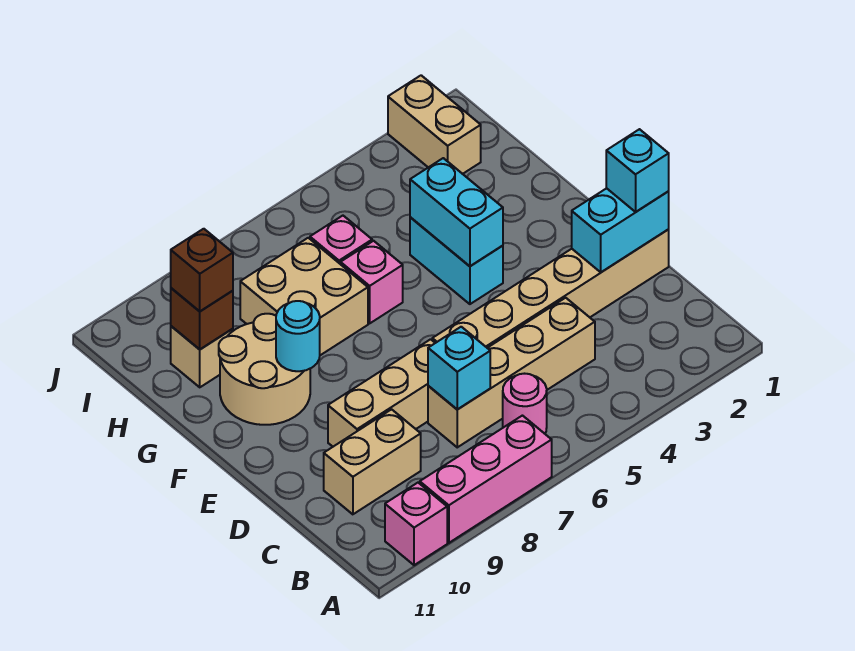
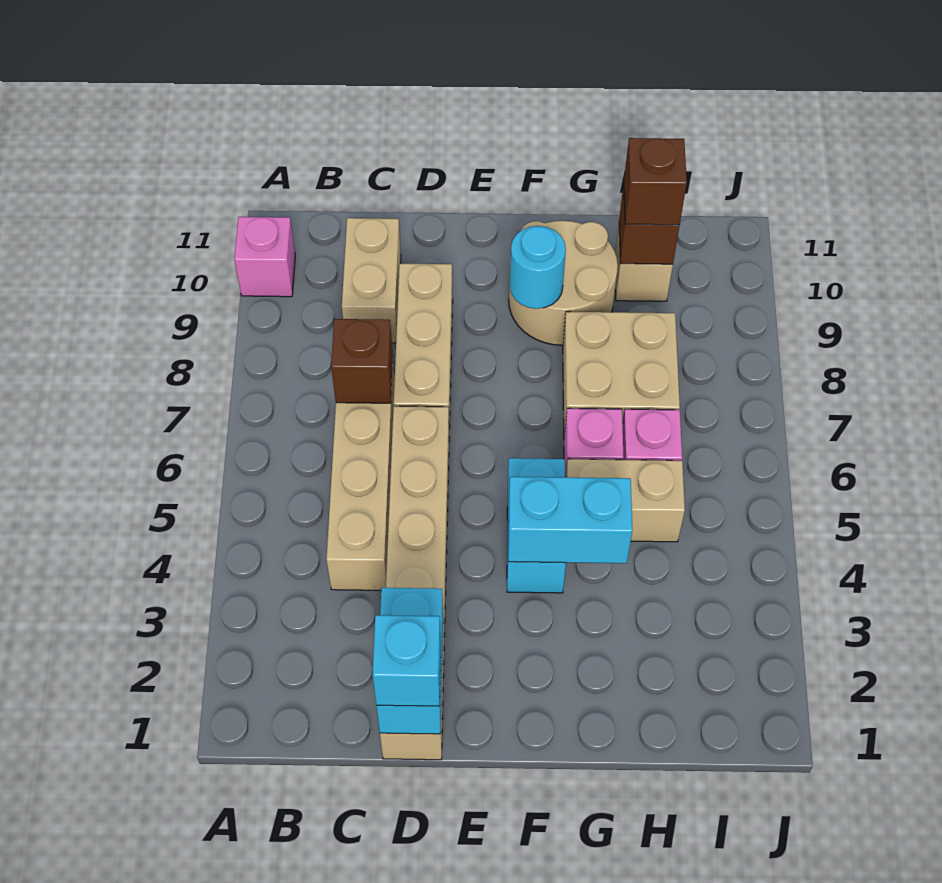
pink 1x3 brick [420,416,552,543] -> none
pink 1x1 round brick [503,374,547,434] -> none
cyan 1x1 brick [428,327,490,409] -> brown 1x1 brick [331,319,393,403]
cyan 1x2 brick [410,217,503,304] -> cyan 1x2 brick turned to [507,458,566,593]
tan 1x2 brick [388,75,481,174] -> tan 1x2 brick moved to [566,459,685,542]

